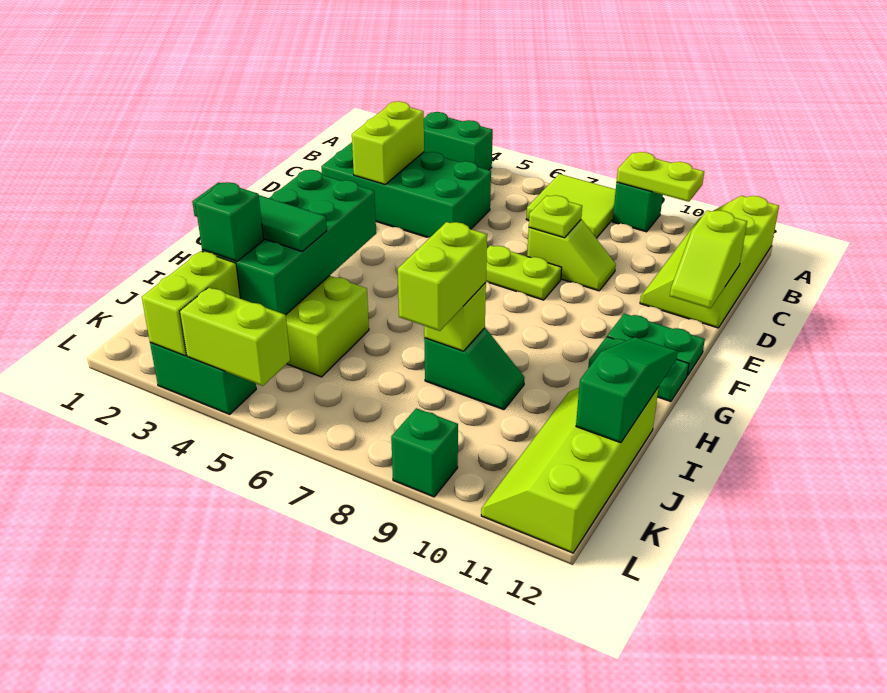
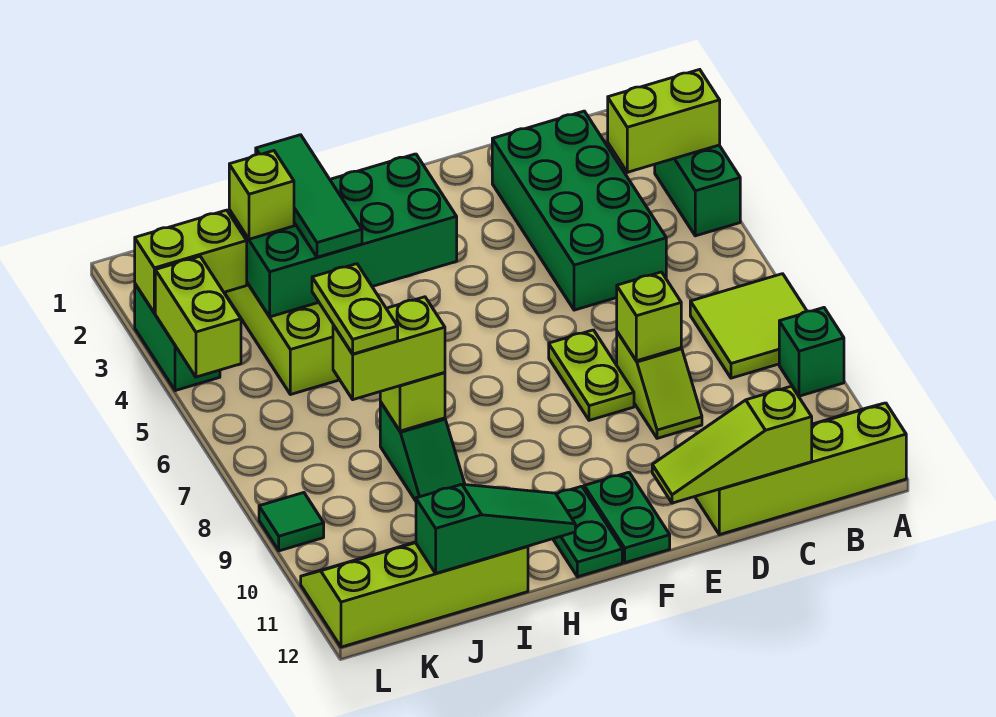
lime 1x2 plate [616,152,704,202] -> lime 1x2 plate moved to [312,264,398,354]
lime 1x2 brick [352,101,424,184] -> lime 1x2 brick moved to [608,70,720,172]
lime 1x1 plate [529,195,582,238] -> lime 1x1 brick [617,272,681,361]
lime 1x2 slope [670,210,747,308] -> lime 1x3 slope [652,386,812,503]
green 1x1 brick [195,182,263,261] -> lime 1x1 brick [229,151,294,239]
green 1x1 brick [391,408,458,497] -> green 1x1 tile [259,493,324,551]

